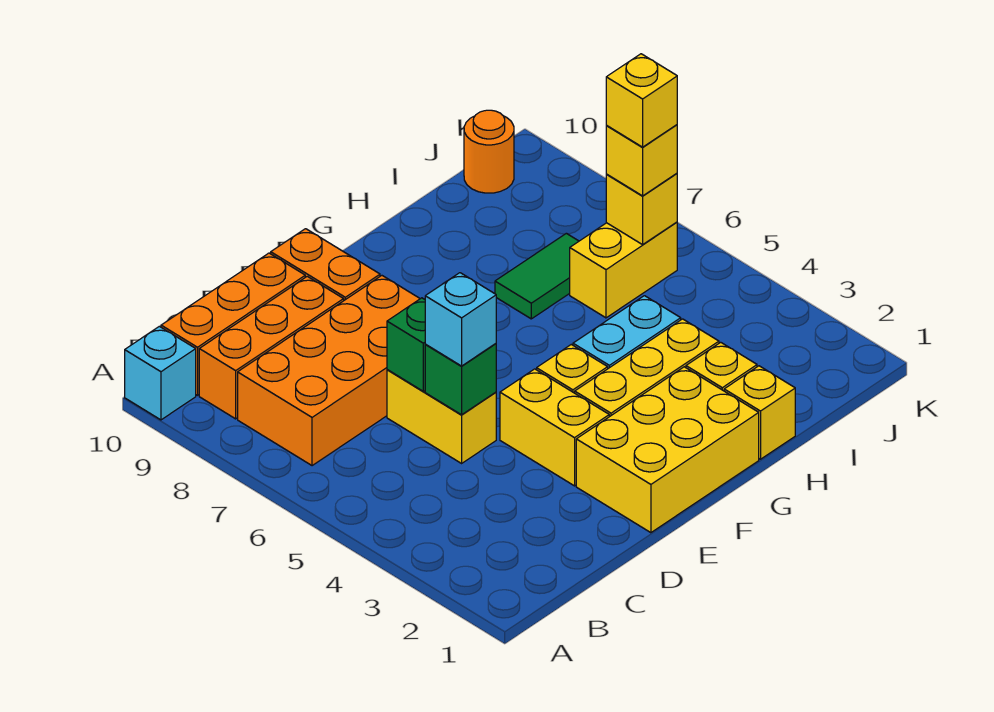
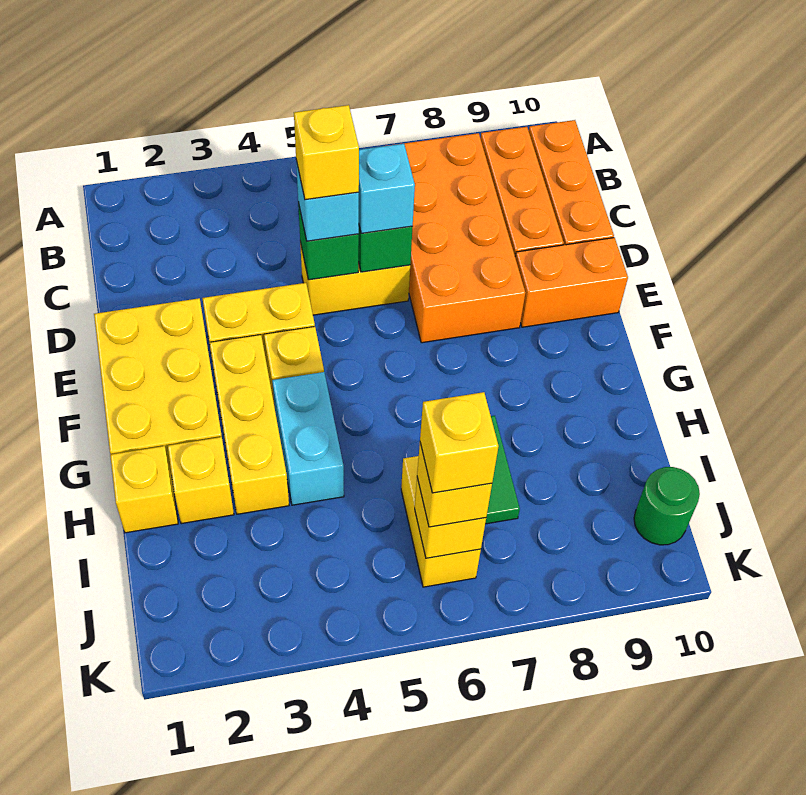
cyan 1x1 brick [125,326,196,420] -> cyan 1x1 brick moved to [358,144,415,233]
none -> yellow 1x1 brick [294,105,359,200]
orange 1x1 round brick [464,110,514,193] -> green 1x1 round brick [634,467,700,545]

